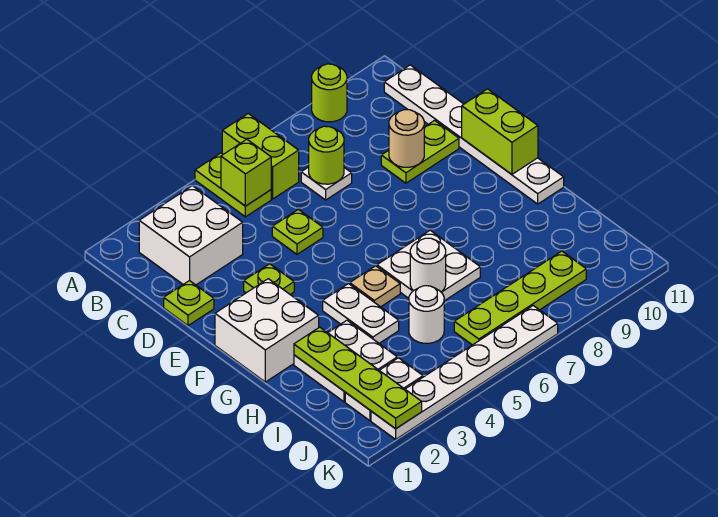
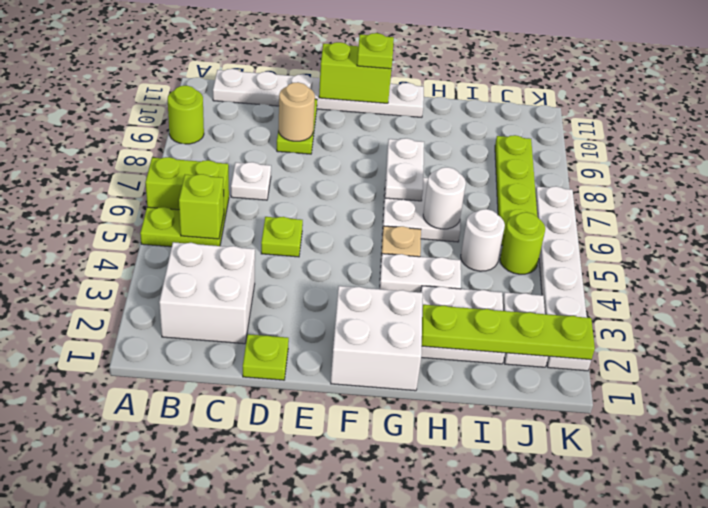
lime 1x1 round brick [309,126,344,184] -> lime 1x1 round brick moved to [500,212,545,274]
lime 1x1 plate [244,264,294,295] -> lime 1x1 plate moved to [357,33,394,69]
none -> white 1x2 plate [385,138,424,201]

